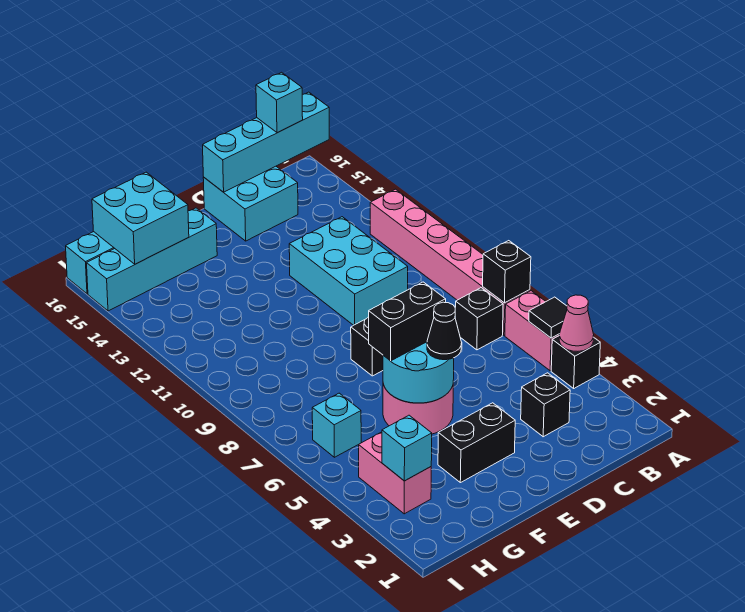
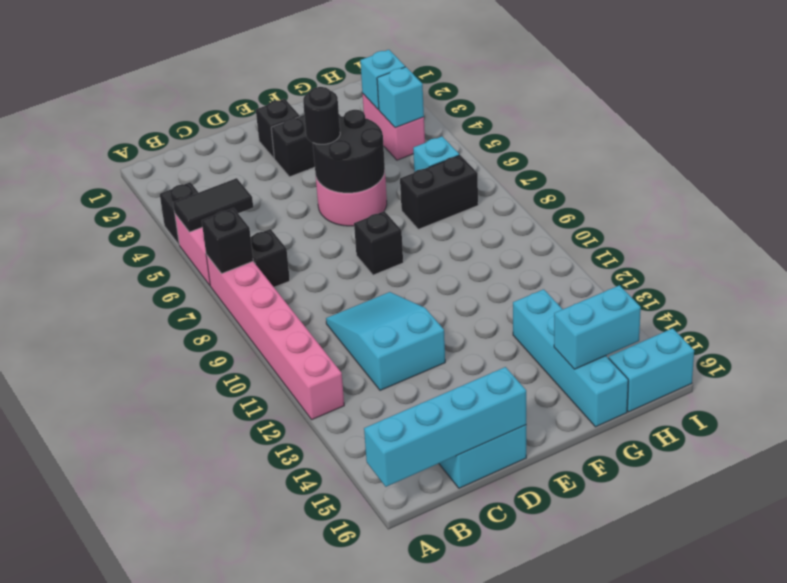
pink 1x1 cone [559,295,594,351] -> none
black 1x1 tile [529,297,567,338] -> black 1x2 tile [173,178,253,232]
cyan 1x1 brick [256,72,303,133] -> cyan 1x1 brick moved to [377,67,424,128]
black 1x1 brick [521,373,570,437] -> black 1x1 brick moved to [256,99,300,158]
cyan 2x3 brick [289,217,408,325] -> cyan 2x3 slope [326,292,445,390]
cyan 2x2 round brick [383,342,454,403] -> black 2x2 round brick [313,110,385,193]
black 1x1 cone [427,302,462,360] -> black 1x1 round brick [303,87,340,144]
black 1x2 brick [369,282,446,361] -> black 1x2 brick moved to [400,155,478,229]
cyan 1x4 brick [87,208,217,311] -> cyan 1x4 brick turned to [513,289,628,427]
cyan 2x2 brick [92,172,189,264] -> cyan 1x2 brick [554,285,641,369]

